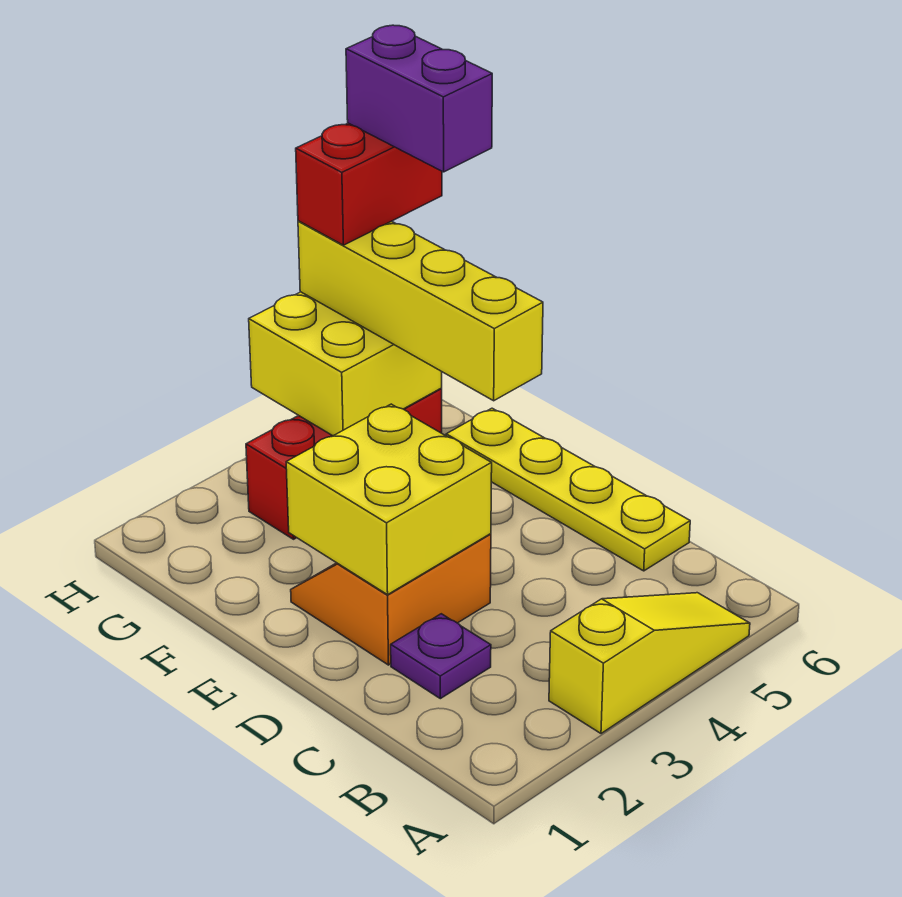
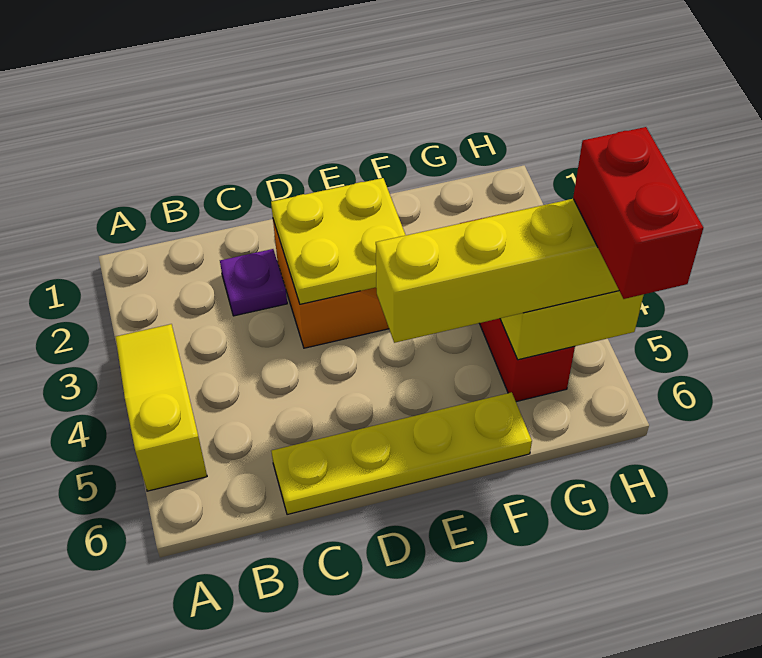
yellow 1x3 slope [549,593,750,733] -> yellow 1x3 slope turned to [116,324,207,491]
yellow 2x2 brick [286,404,492,595] -> yellow 2x2 plate [271,178,406,304]
purple 1x2 brick [346,25,492,172] -> none

